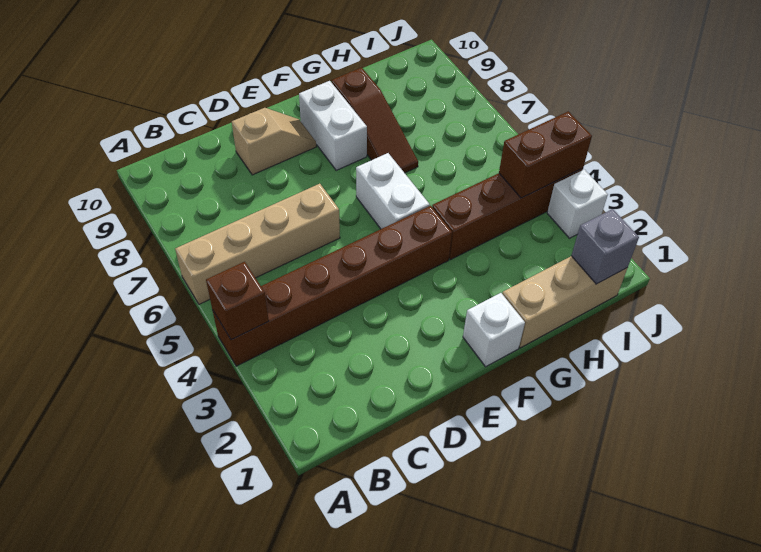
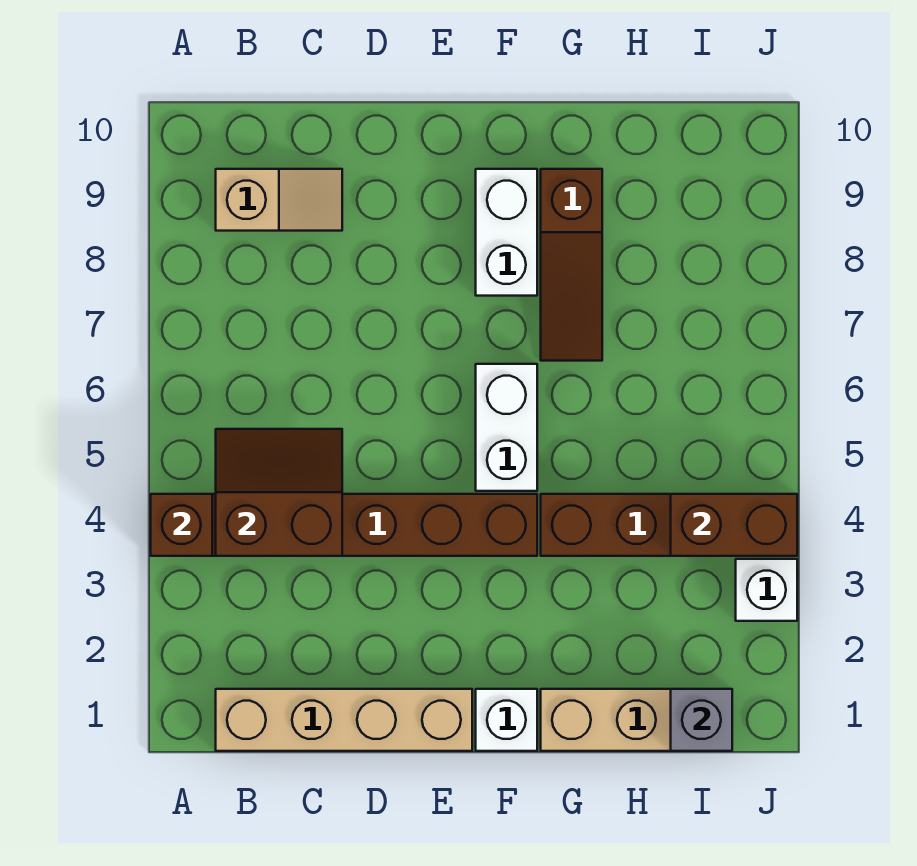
tan 1x4 brick [175,184,340,304] -> tan 1x4 brick moved to [216,689,472,751]
none -> brown 2x2 slope [216,429,342,556]
tan 1x2 slope [232,108,316,175] -> tan 1x2 slope moved to [216,169,342,231]

